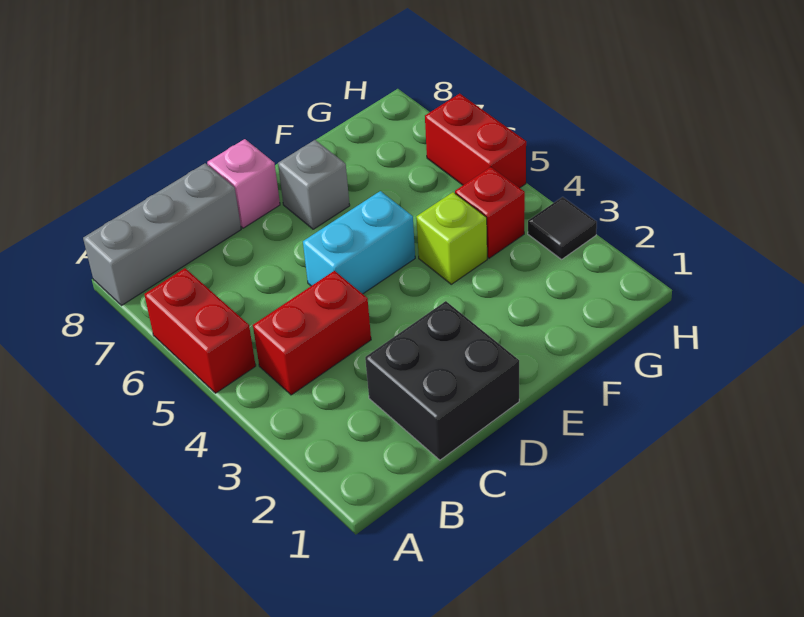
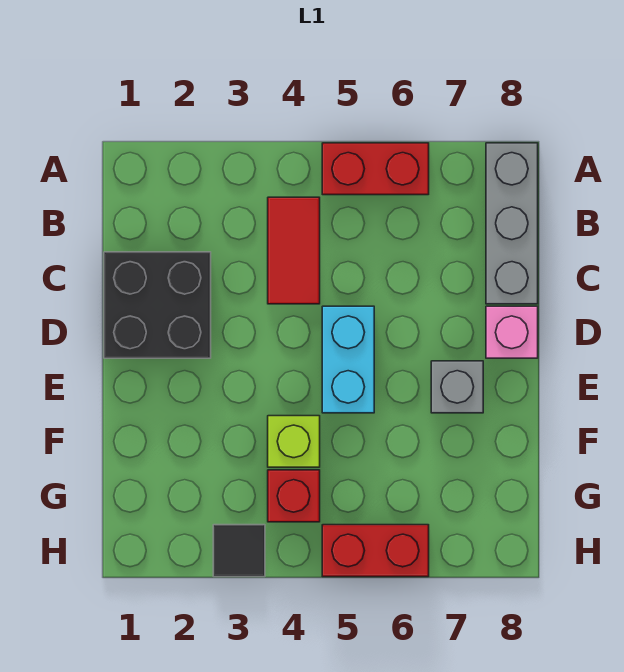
red 1x2 brick [253,271,371,395] -> red 1x2 tile [268,197,320,304]

